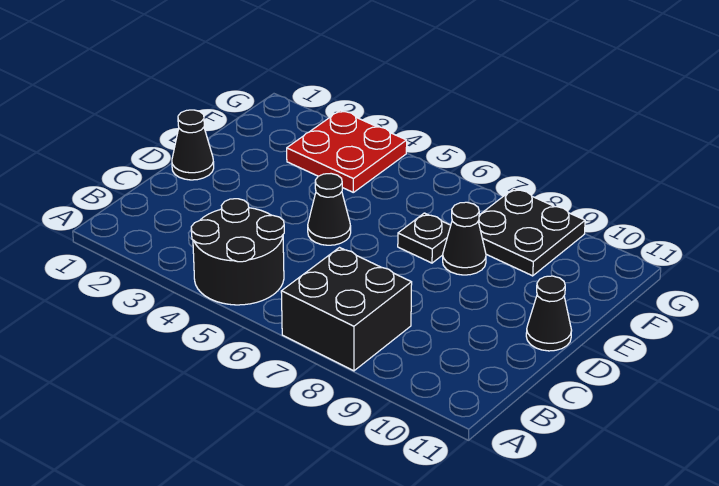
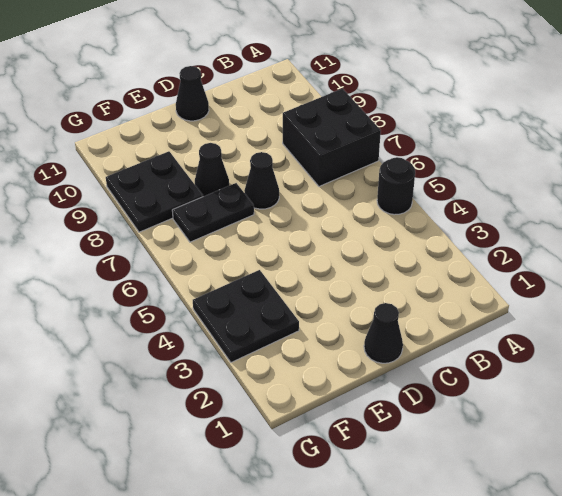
black 2x2 round brick [191,199,284,305] -> black 1x1 round brick [377,157,415,215]
black 1x1 cone [308,174,351,245] -> black 1x1 cone moved to [244,152,279,209]
black 1x1 plate [398,213,451,263] -> black 1x2 plate [172,183,254,242]
red 2x2 plate [287,110,407,192] -> black 2x2 plate [193,270,299,362]

